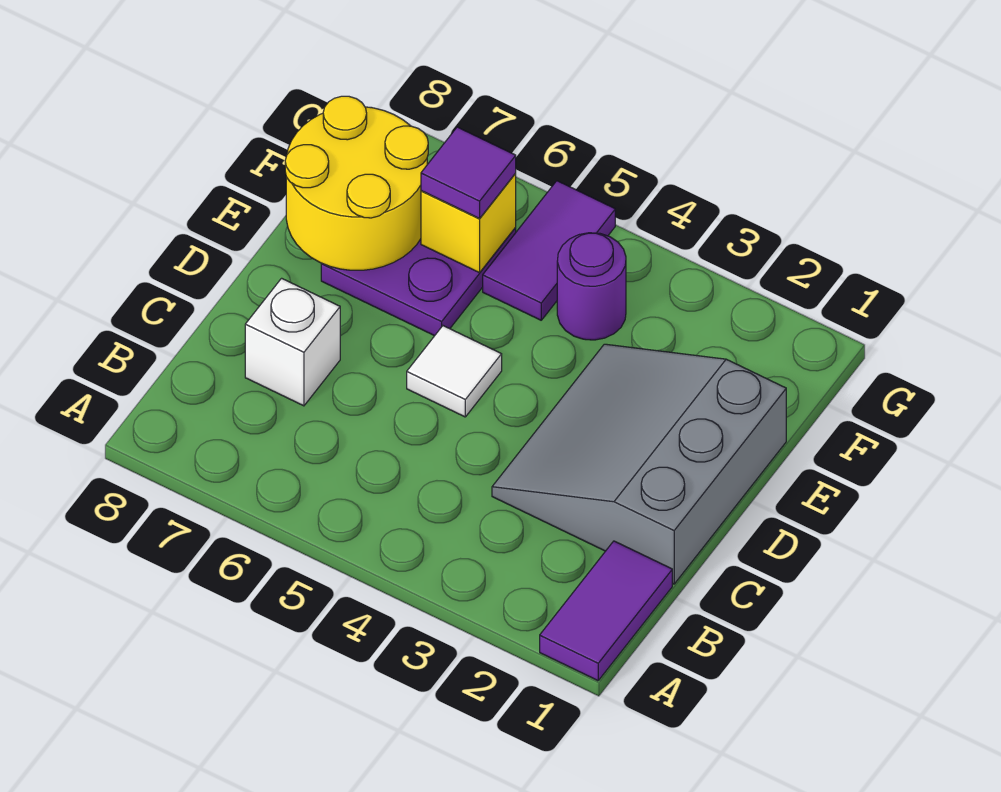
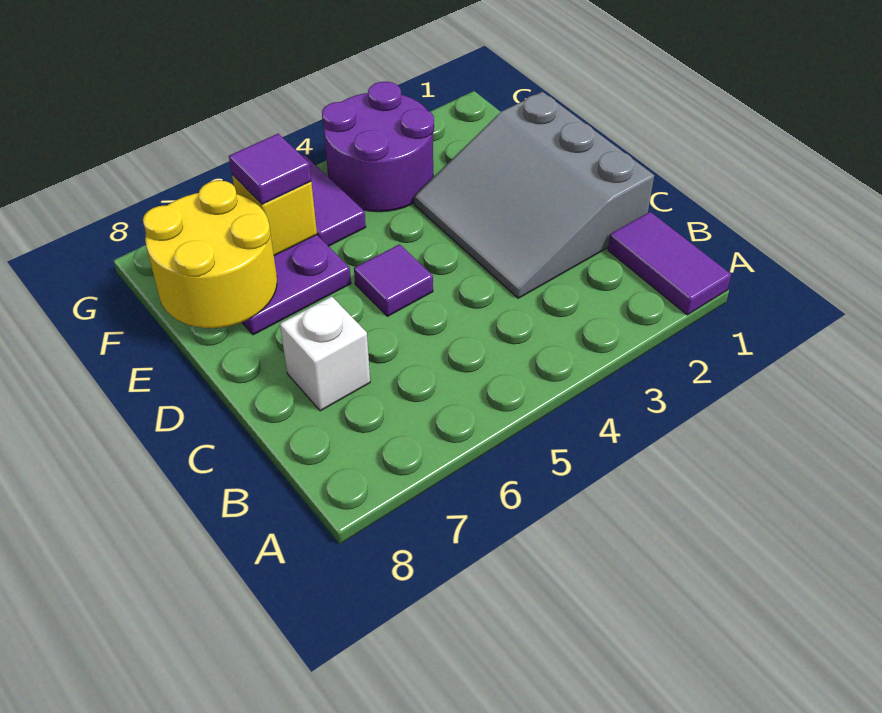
white 1x1 tile [407,326,502,417] -> purple 1x1 tile [354,244,433,316]
purple 1x1 round brick [557,233,626,340] -> purple 2x2 round brick [322,82,434,212]

